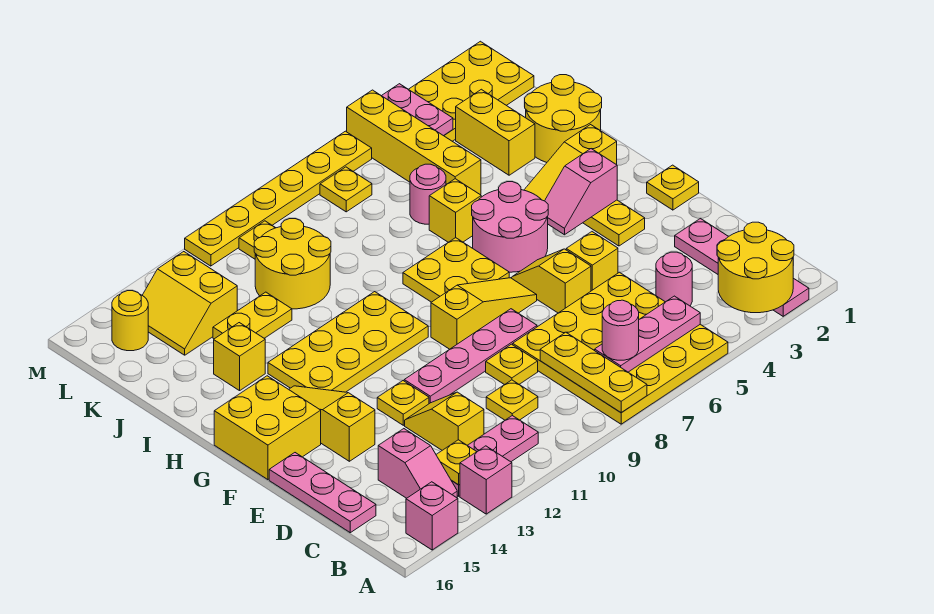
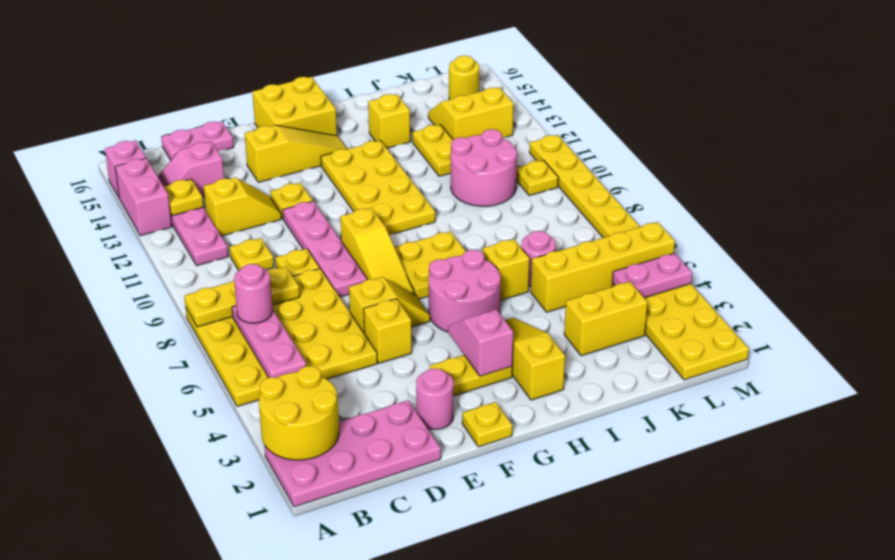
pink 1x4 plate [675,218,809,316] -> pink 2x4 plate [265,400,441,507]
pink 1x1 brick [460,446,512,514] -> pink 1x2 brick [115,158,172,236]
pink 1x1 round brick [656,252,692,306] -> pink 1x1 round brick moved to [416,368,453,430]
pink 1x3 plate [269,453,376,533] -> pink 1x2 plate [161,121,234,160]
yellow 2x2 round brick [524,75,602,162] -> none
yellow 2x2 round brick [254,219,331,309] -> pink 2x2 round brick [451,129,517,206]
yellow 1x1 plate [320,167,372,212] -> none

